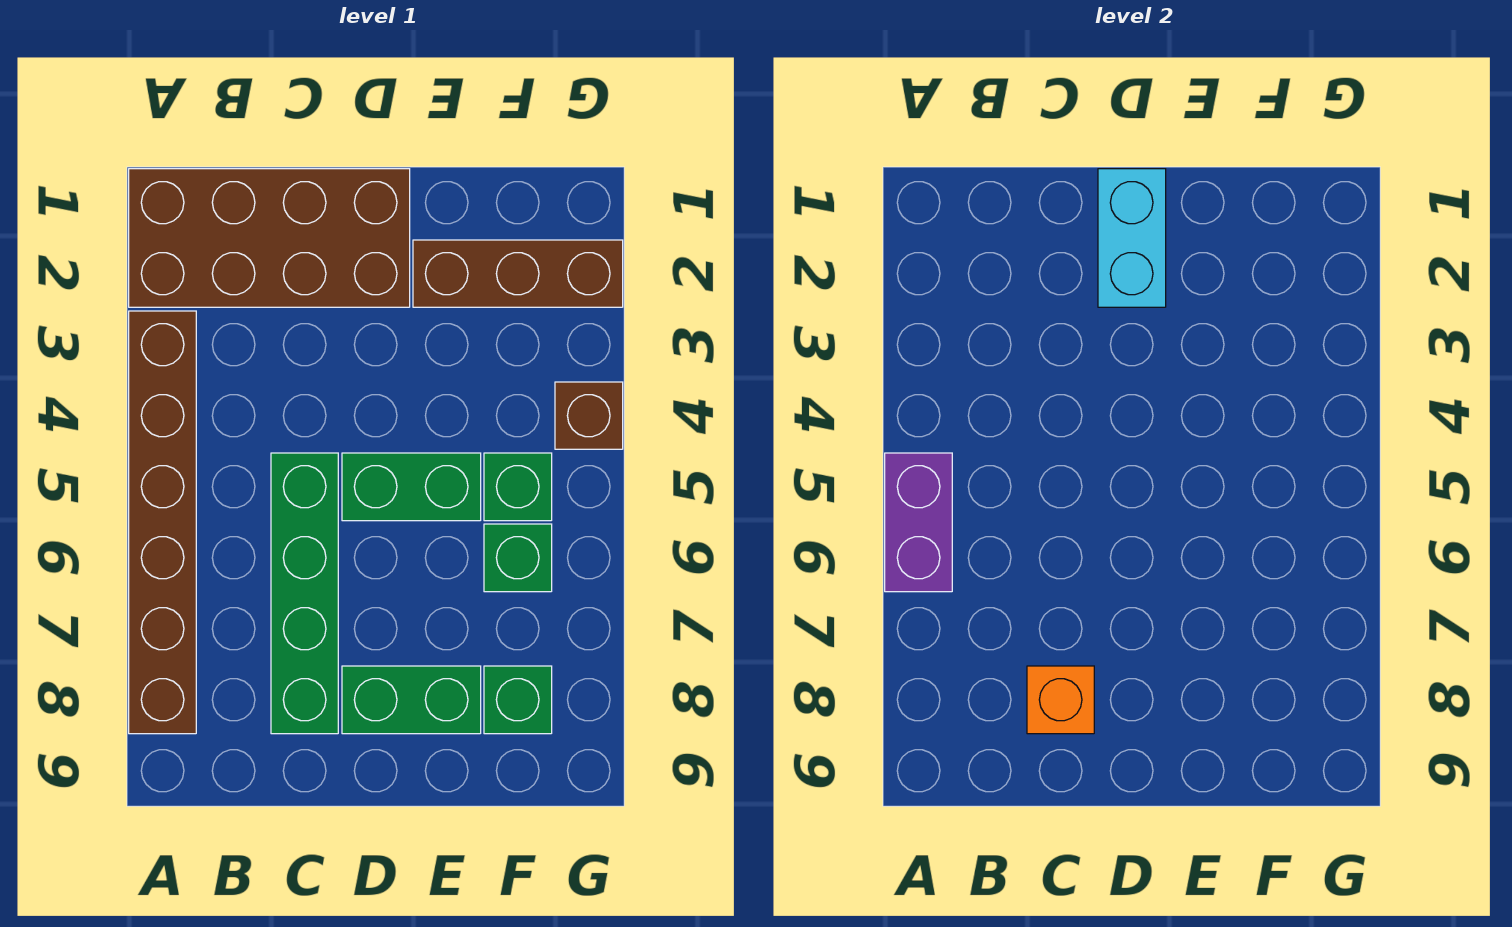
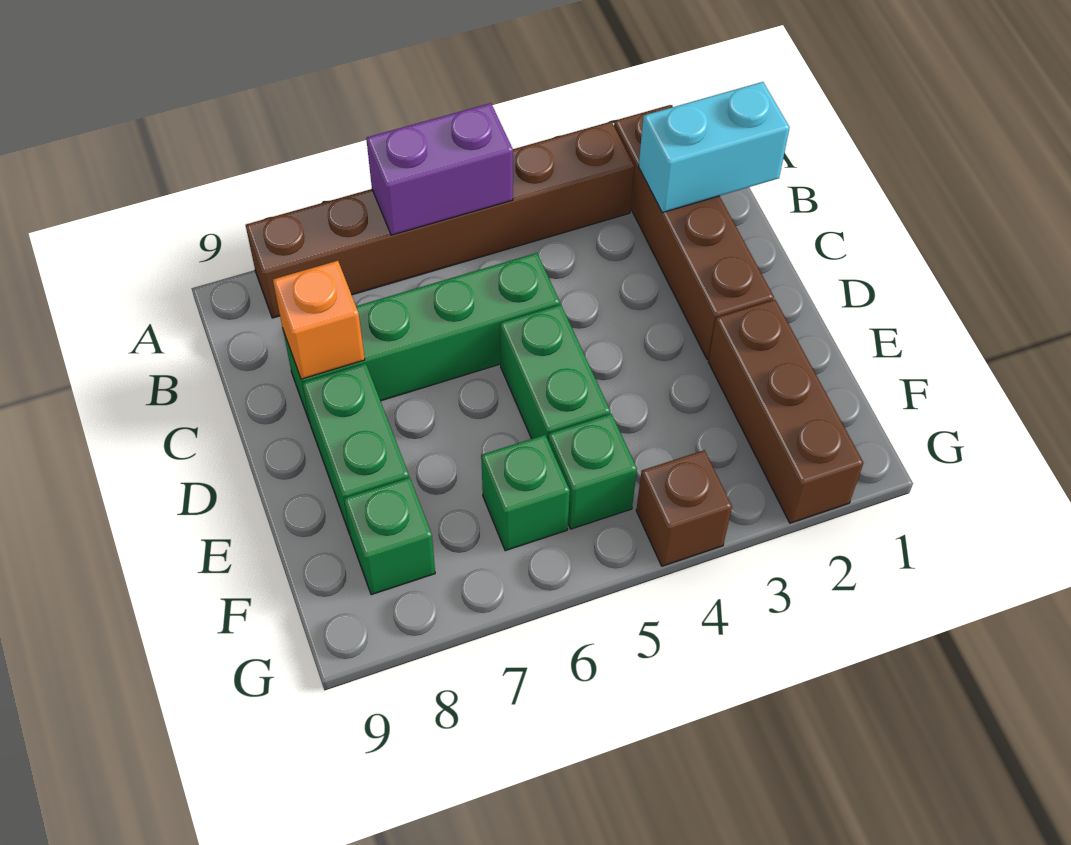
brown 2x4 brick [129,169,410,307] -> brown 1x4 brick [614,105,774,359]
cyan 1x2 brick [1098,169,1166,307] -> cyan 1x2 brick moved to [639,82,790,213]

